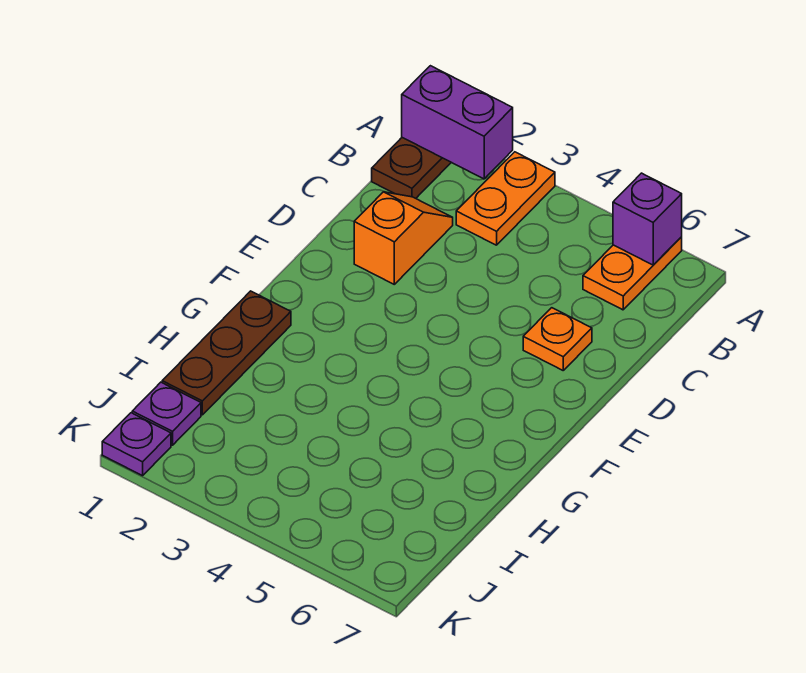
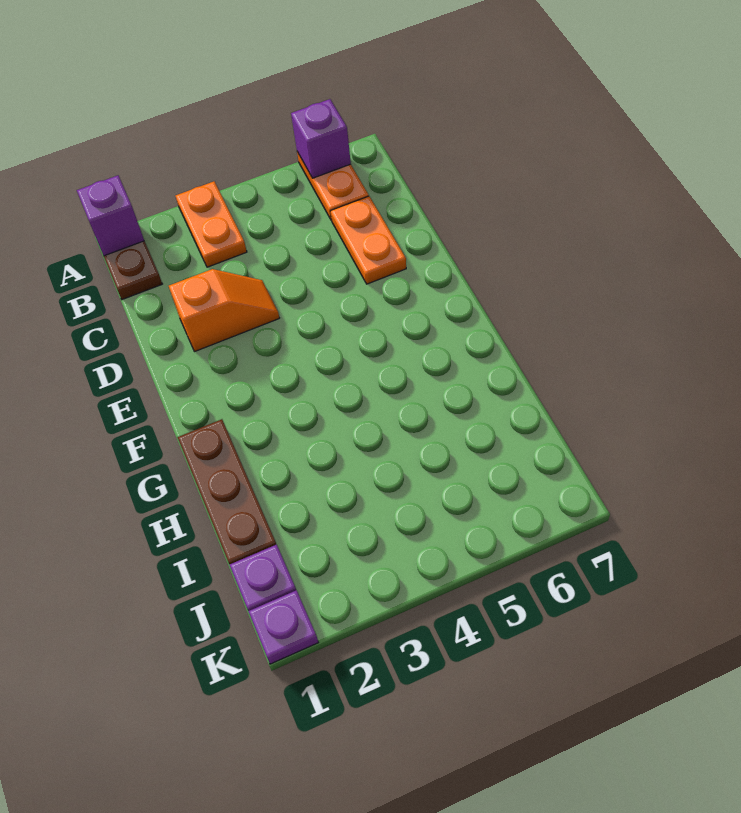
purple 1x2 brick [402,66,513,179] -> purple 1x1 brick [77,176,144,256]
orange 1x2 slope [354,192,453,284] -> orange 1x2 slope turned to [169,269,279,352]
orange 1x1 plate [523,308,592,370] -> orange 1x2 plate [331,196,406,284]

